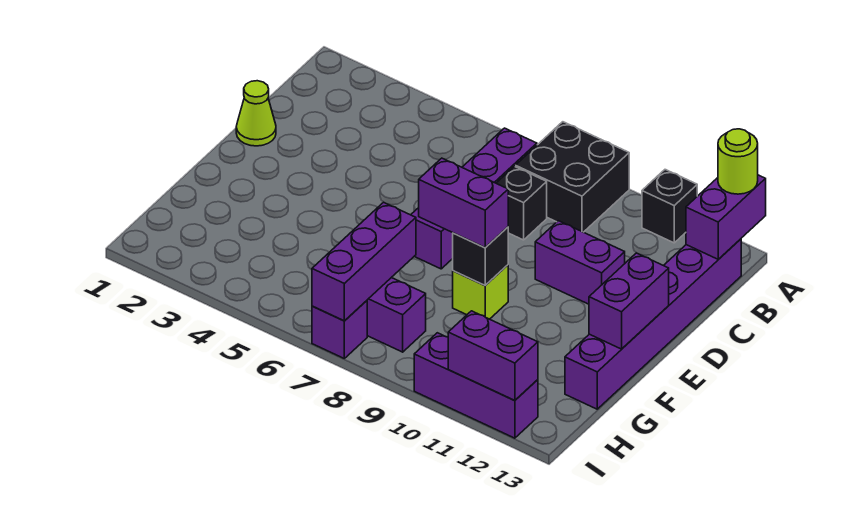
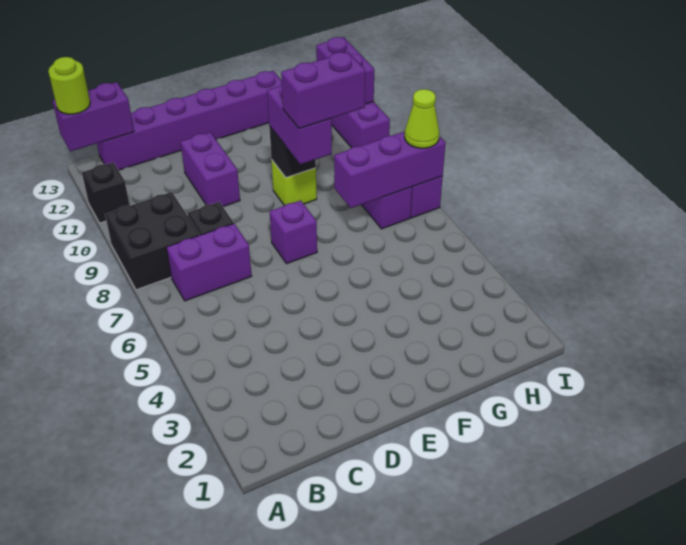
lime 1x1 cone [236,81,276,146] -> lime 1x1 cone moved to [405,89,439,148]
purple 1x2 brick [589,253,669,349] -> purple 1x2 brick moved to [281,52,365,129]

